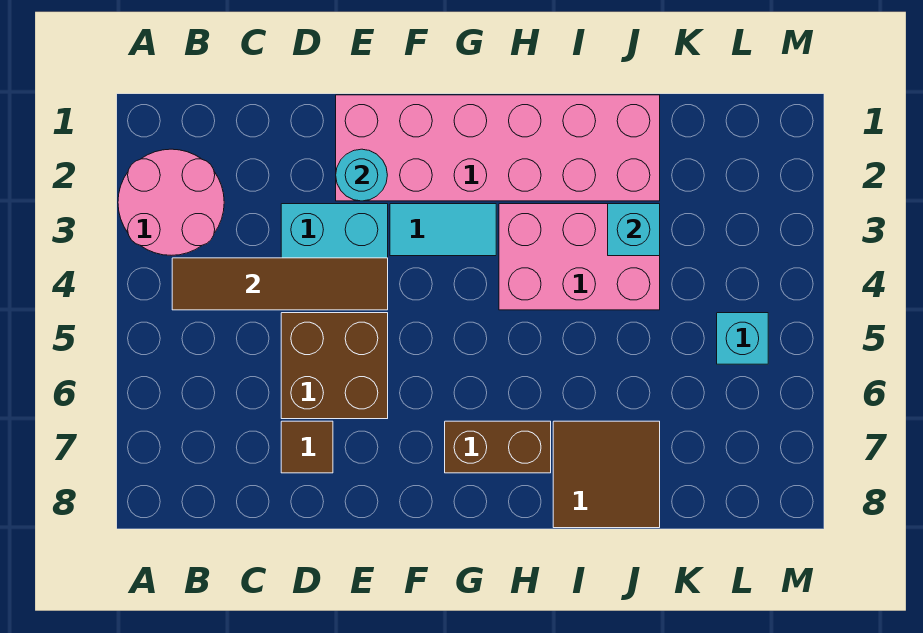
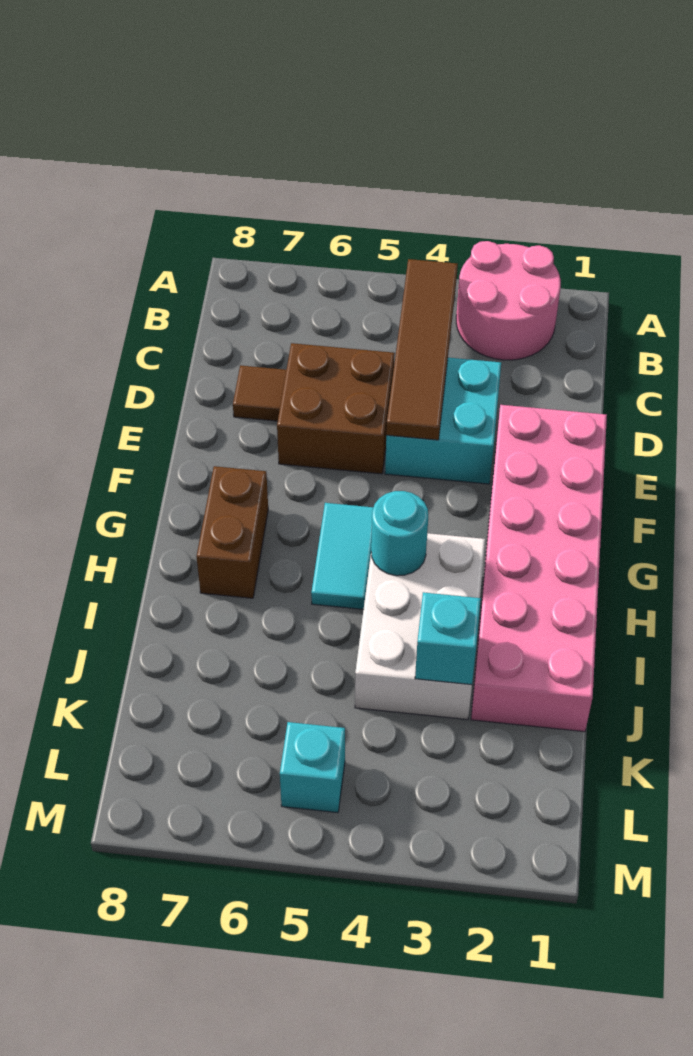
cyan 1x1 round brick [336,149,387,201] -> cyan 1x1 round brick moved to [371,491,428,576]
cyan 1x2 tile [390,204,496,256] -> cyan 1x2 tile moved to [311,503,373,609]
pink 2x3 brick [499,204,660,310] -> white 2x3 brick [355,533,485,720]
brown 2x2 tile [553,421,660,528] -> none

